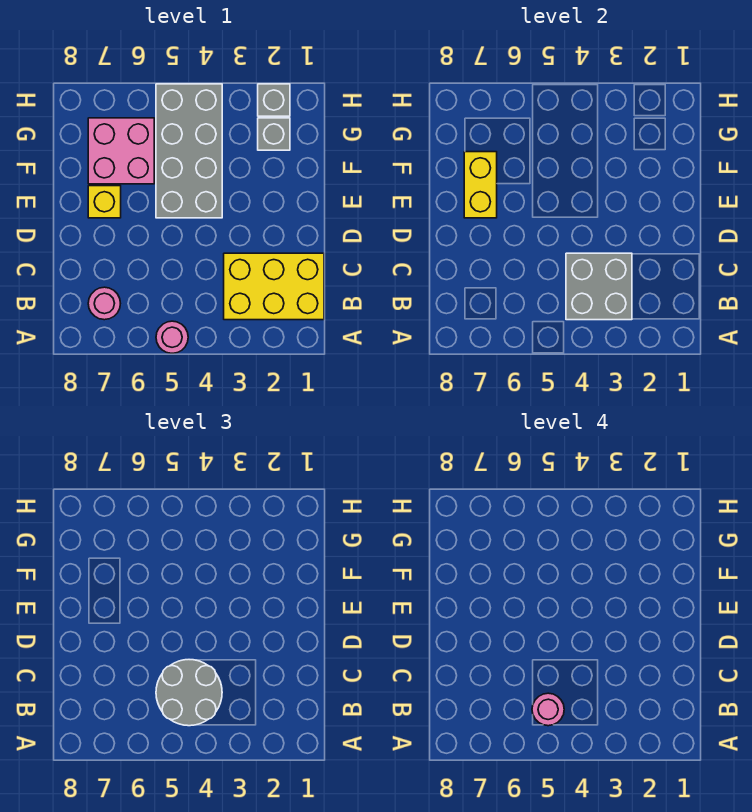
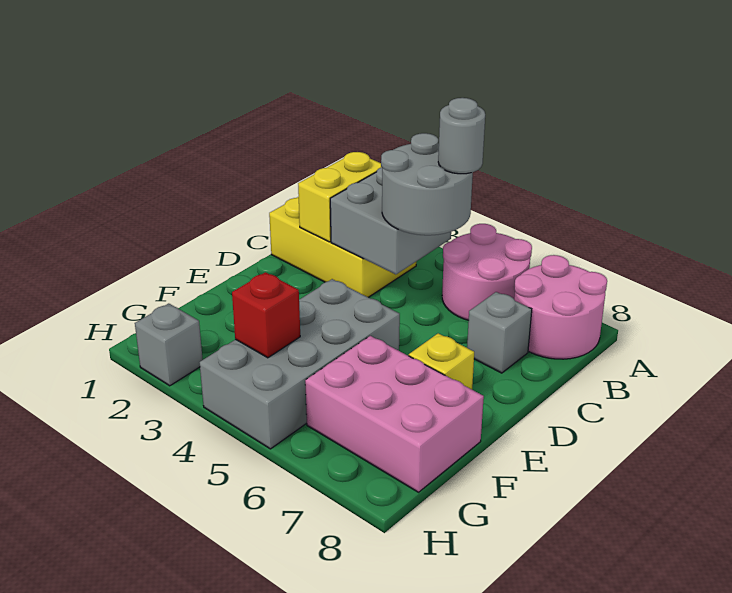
pink 1x1 round brick [156,321,188,353] -> pink 2x2 round brick [442,224,532,320]
pink 1x1 round brick [532,693,564,726] -> grey 1x1 round brick [438,98,485,174]
pink 1x1 round brick [88,287,120,320] -> pink 2x2 round brick [514,255,607,359]
yellow 1x2 brick [464,152,497,218] -> yellow 1x2 brick moved to [298,152,381,242]
pink 2x2 brick [88,118,154,184] -> pink 2x3 brick [305,336,484,492]
grey 1x1 brick [258,118,290,150] -> grey 1x1 brick moved to [467,292,532,373]
none -> red 1x1 brick [232,272,300,358]

